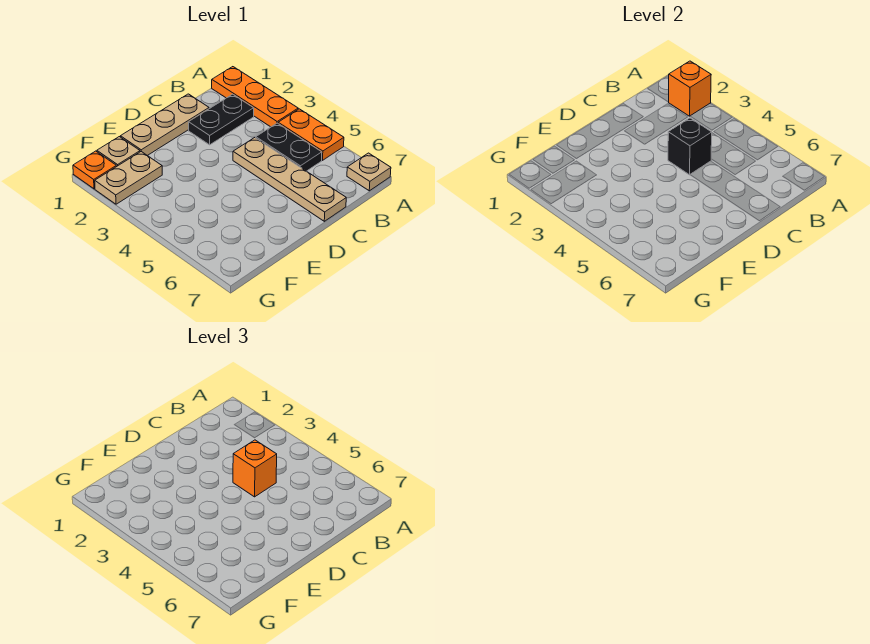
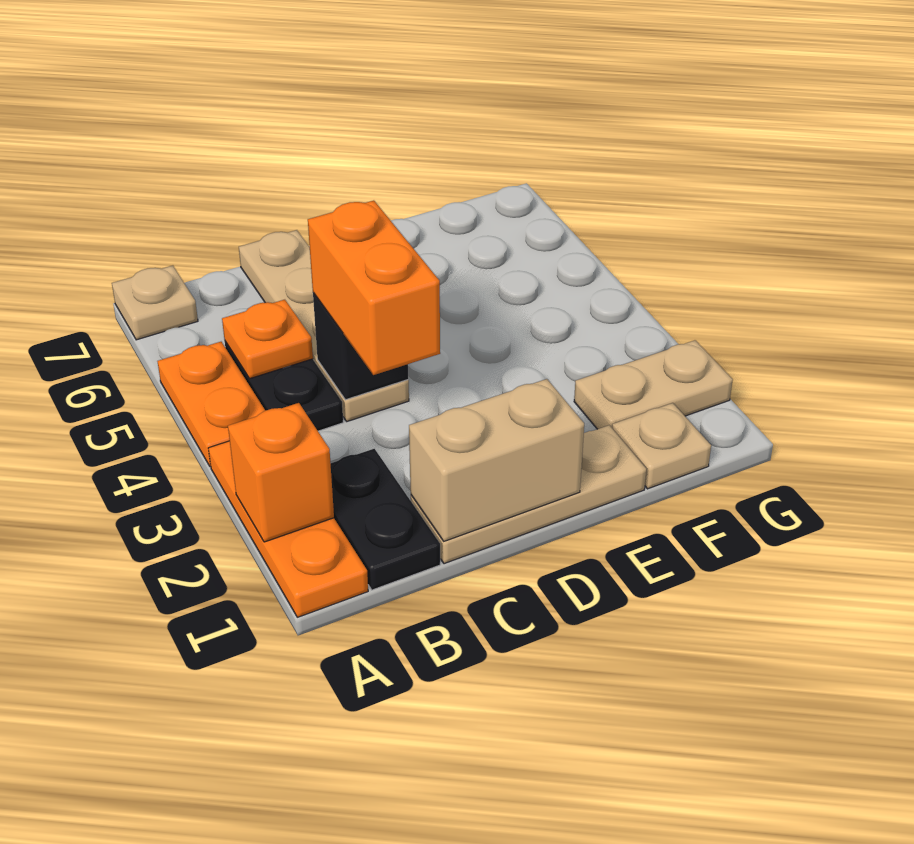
black 1x2 plate [189,94,254,145] -> black 1x2 plate turned to [331,449,440,590]
none -> tan 1x2 brick [409,379,584,541]
orange 1x1 brick [233,440,277,497] -> orange 1x2 brick [308,201,440,375]
orange 1x1 plate [73,151,117,189] -> orange 1x1 plate moved to [222,300,313,379]

